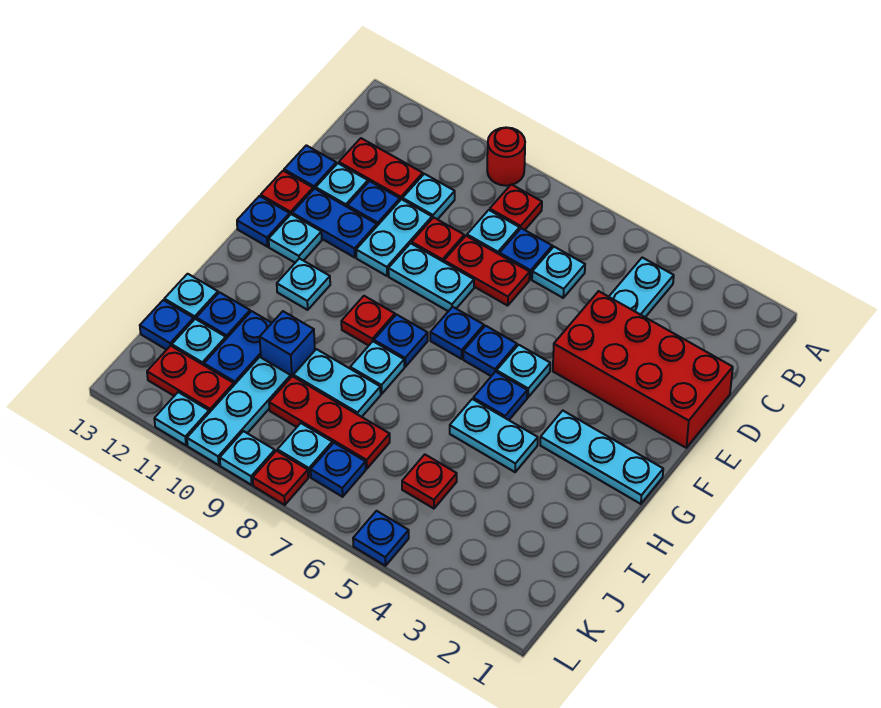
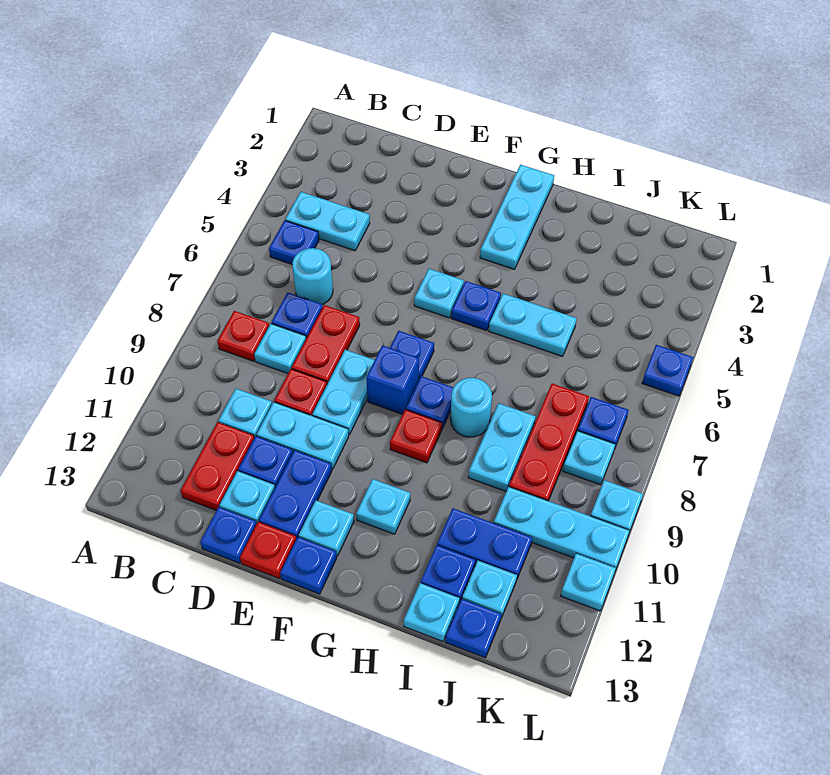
red 1x1 round brick [487,127,525,186] -> none
cyan 1x1 plate [532,247,585,298] -> cyan 1x1 round brick [292,248,333,305]
red 2x4 brick [553,291,733,448] -> none
blue 1x1 plate [463,326,517,376] -> blue 1x1 plate moved to [269,221,319,264]
cyan 1x2 plate [450,399,538,472] -> cyan 1x2 plate turned to [489,294,577,356]
cyan 1x1 plate [350,341,404,394] -> cyan 1x1 round brick [450,378,492,437]
blue 1x1 brick [260,311,315,377] -> blue 1x1 brick moved to [366,345,419,414]
red 1x1 plate [402,455,457,509] -> none
red 1x2 plate [147,346,234,413] -> none
red 1x1 plate [253,451,308,505] -> none

